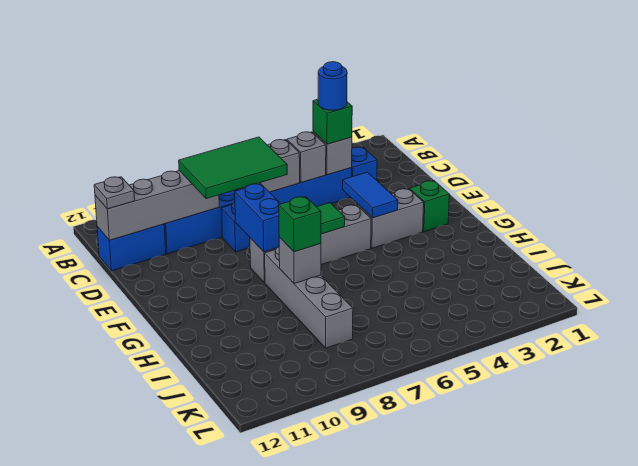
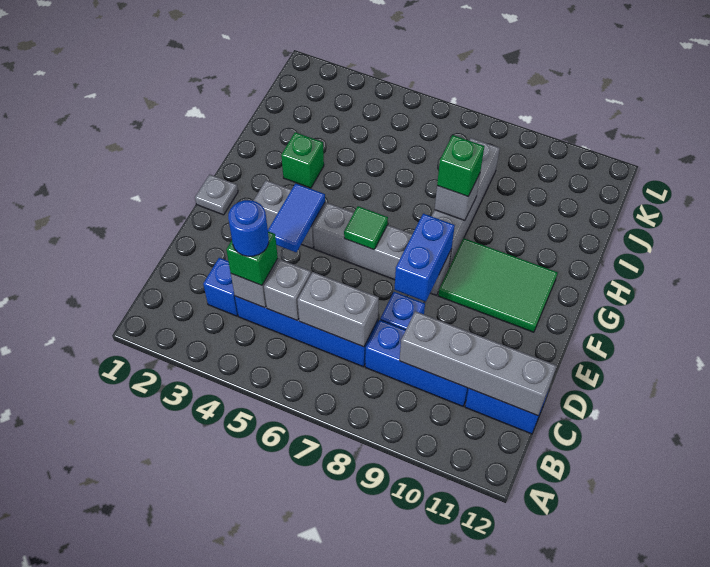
green 2x3 tile [179,137,287,199] -> green 2x3 tile moved to [438,238,558,332]
grey 1x1 plate [94,177,135,209] -> grey 1x1 plate moved to [195,174,238,215]
green 1x1 brick [410,181,449,232] -> green 1x1 brick moved to [281,132,324,188]

